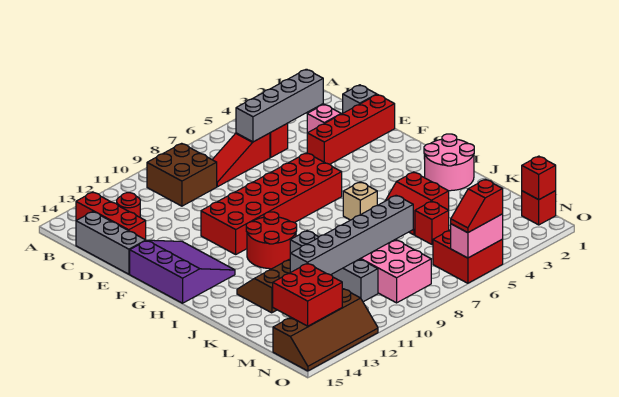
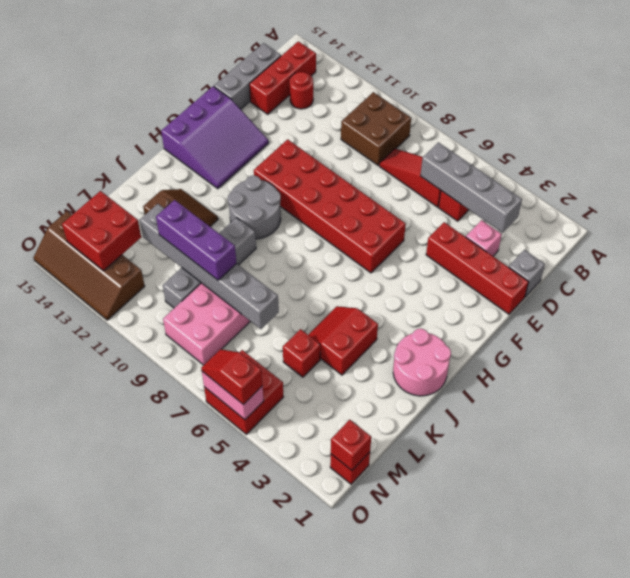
red 2x2 round brick [246,212,297,269] -> grey 2x2 round brick [228,175,281,239]
tan 1x1 brick [343,182,377,220] -> none
none -> purple 1x3 brick [156,200,237,280]

